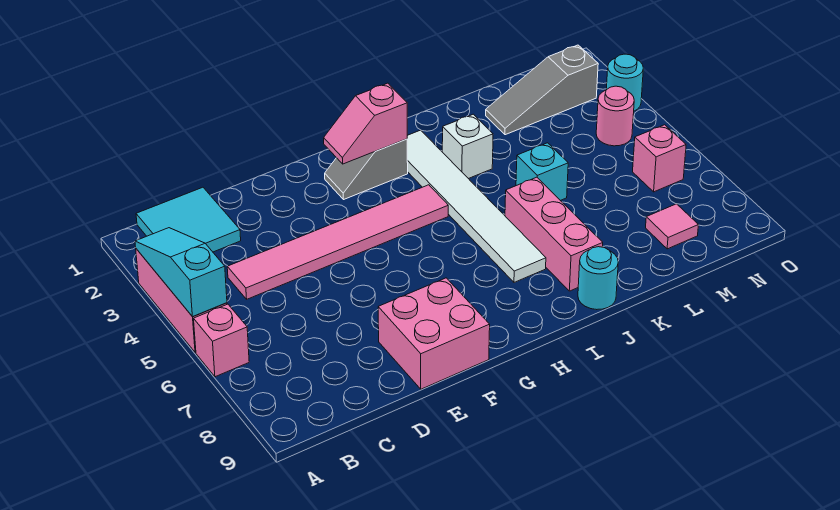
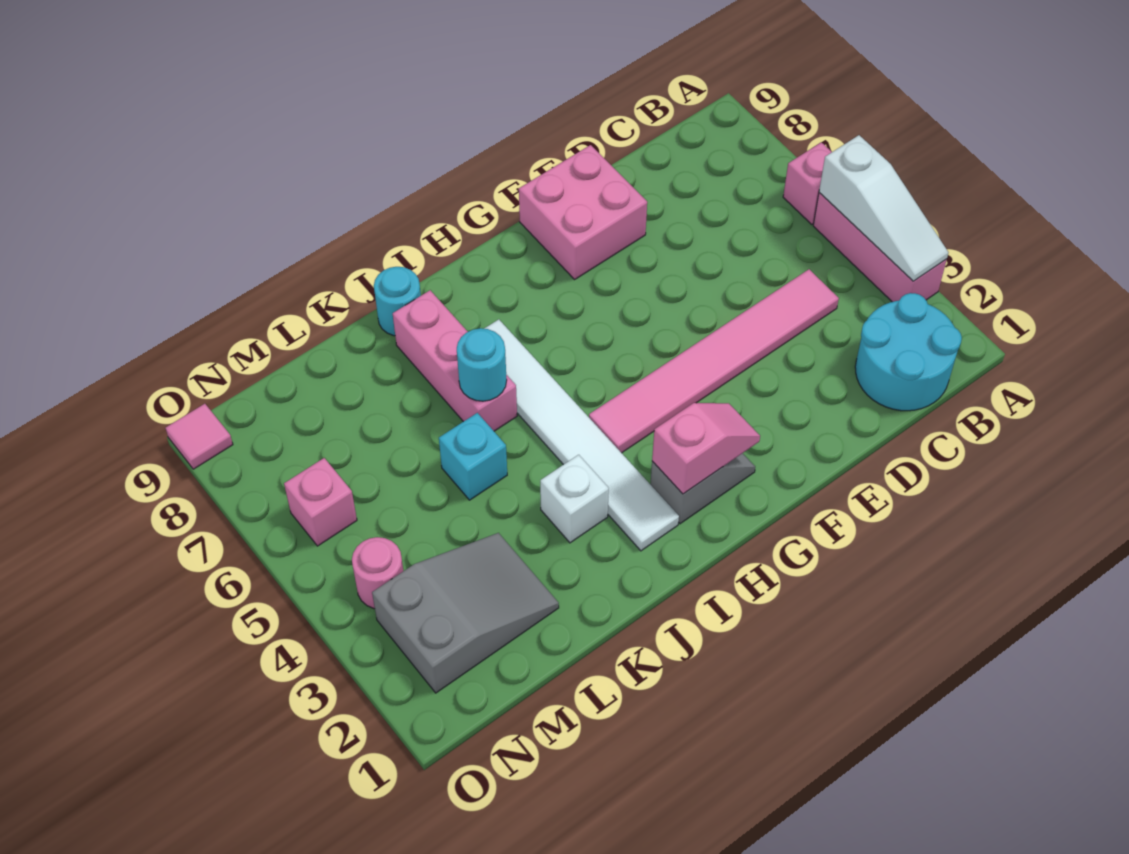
cyan 1x3 slope [135,228,227,317] -> white 1x3 slope [819,135,948,281]
cyan 2x2 tile [136,187,241,252] -> cyan 2x2 round brick [855,293,962,411]
grey 1x3 slope [486,45,598,135] -> grey 2x3 slope [372,533,559,693]
pink 1x1 tile [646,204,698,249] -> pink 1x1 tile moved to [165,404,233,469]
cyan 1x1 round brick [606,54,643,111] -> cyan 1x1 round brick moved to [457,328,507,401]

